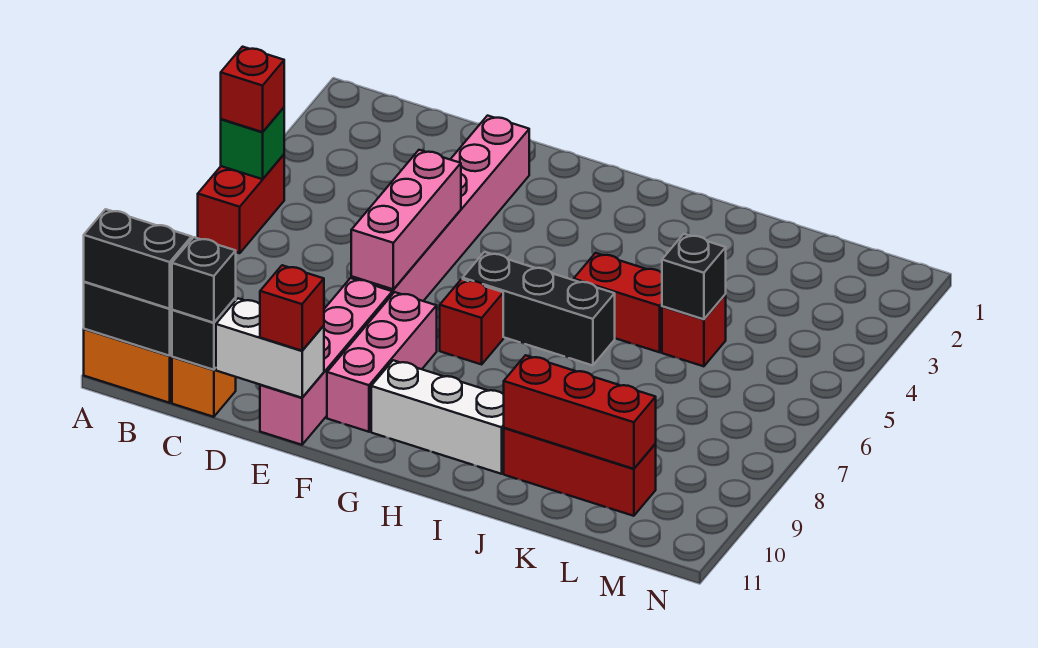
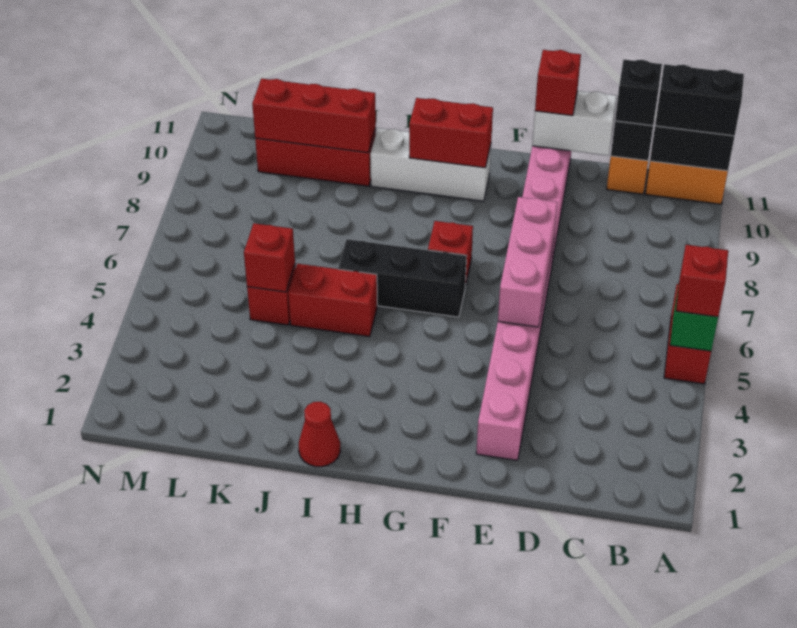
pink 1x3 brick [327,292,437,432] -> none
none -> red 1x2 brick [409,98,493,168]
none -> red 1x1 cone [299,402,340,467]
black 1x1 brick [662,234,726,319] -> red 1x1 brick [244,223,295,292]

